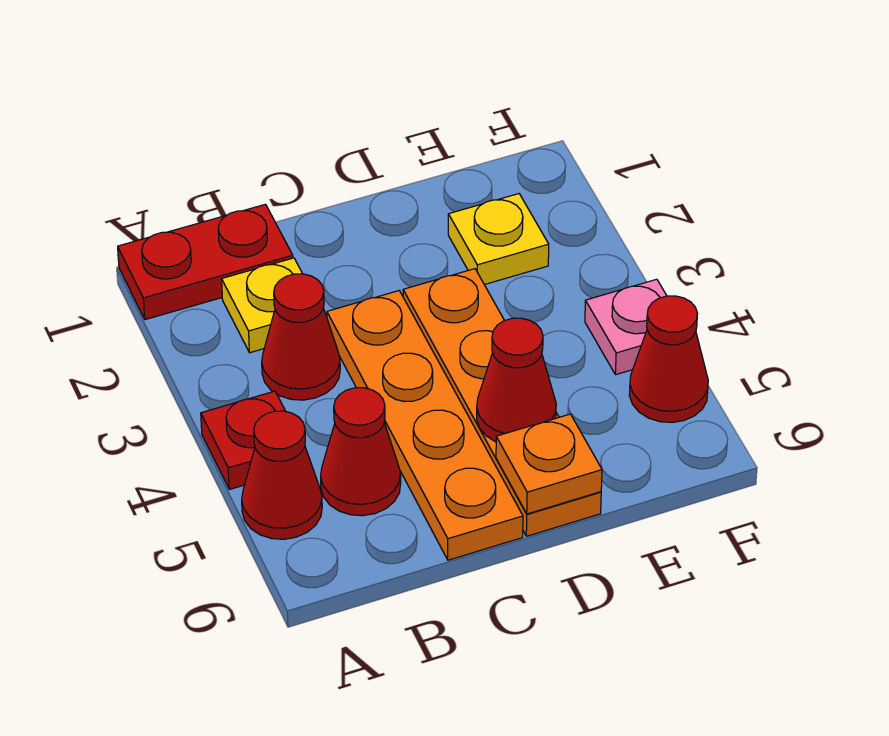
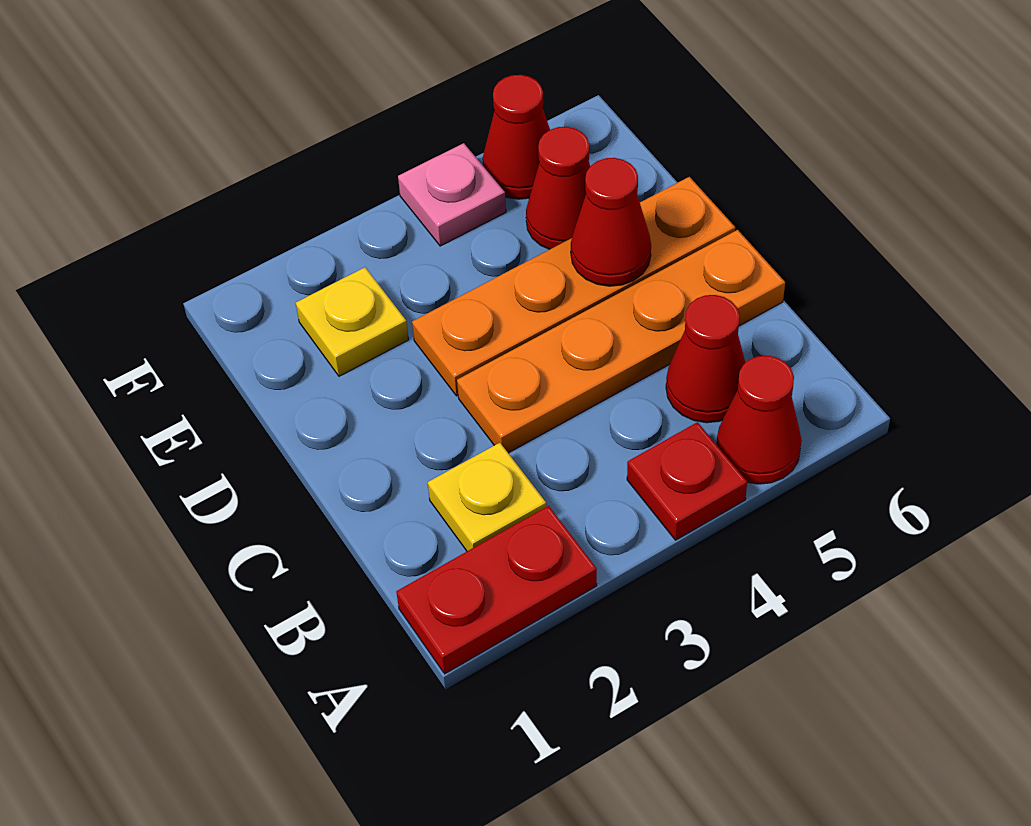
red 1x2 plate [118,204,293,320] -> red 1x2 plate turned to [396,506,597,674]
red 1x1 cone [262,274,340,400] -> red 1x1 cone moved to [526,127,590,249]
orange 1x1 plate [496,414,602,514] -> none

